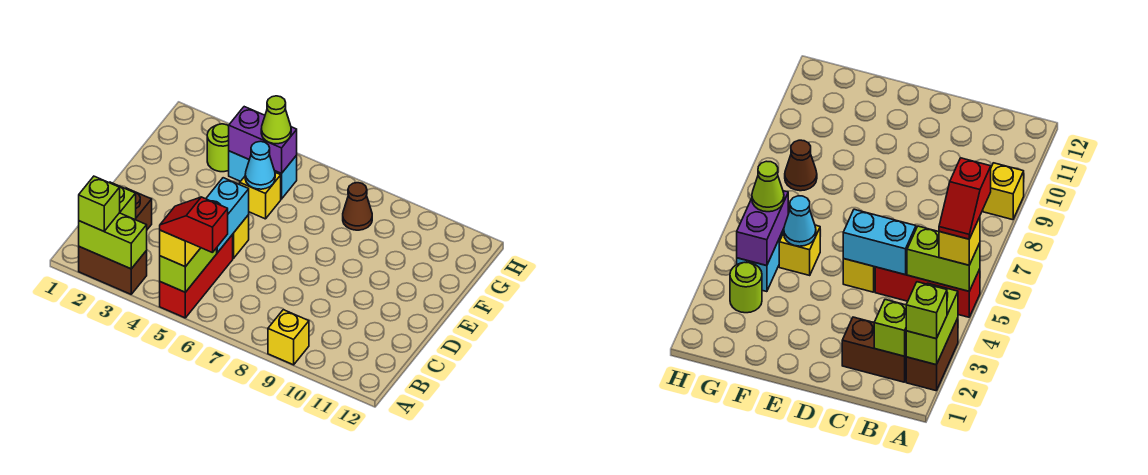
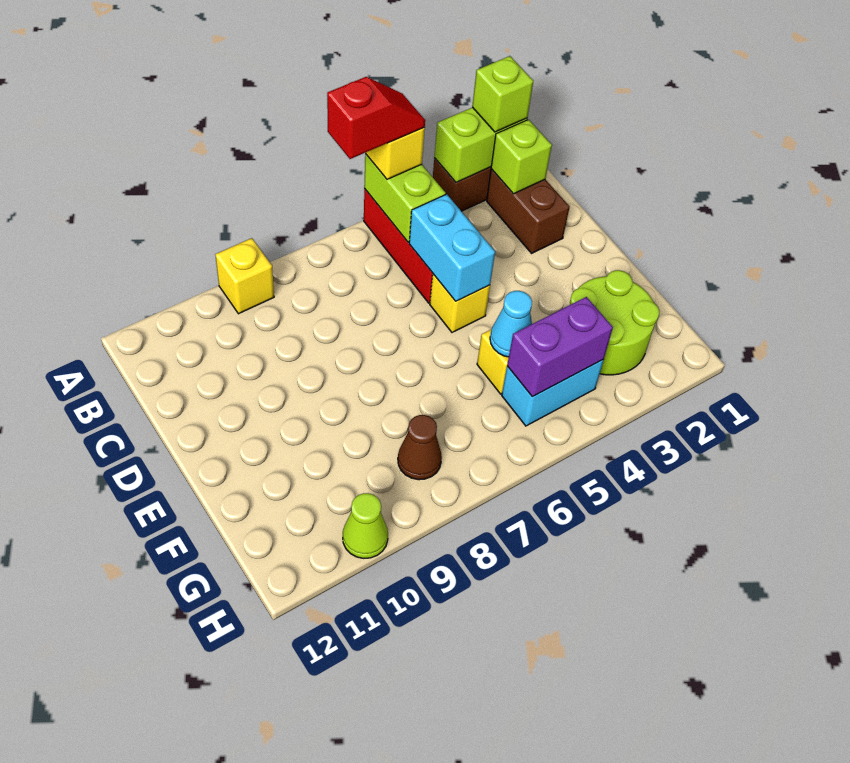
lime 1x1 round brick [207,124,229,172] -> lime 2x2 round brick [570,270,659,375]
lime 1x1 cone [261,96,291,144] -> lime 1x1 cone moved to [343,493,388,558]

